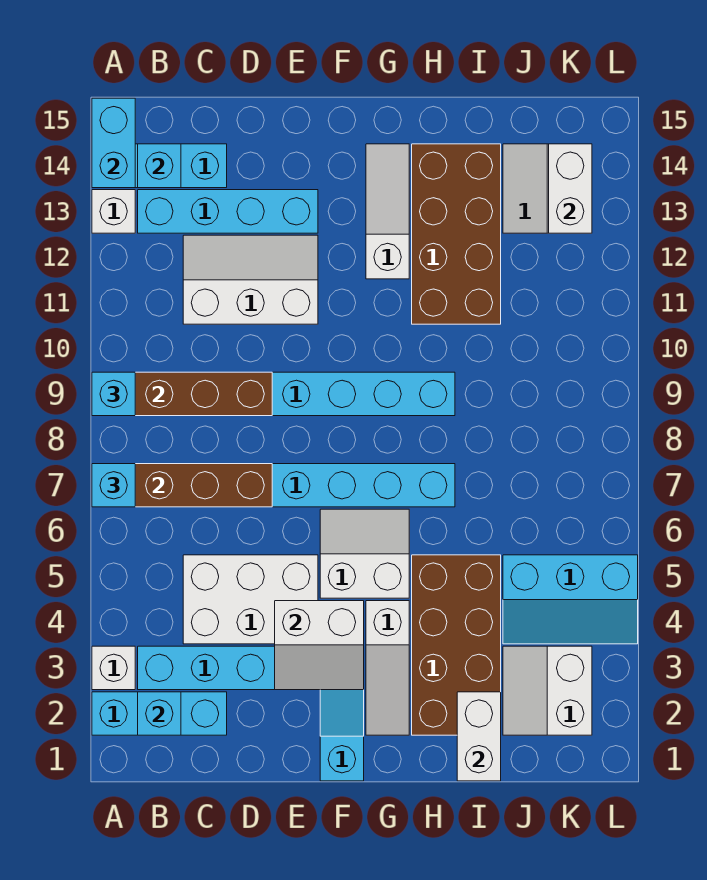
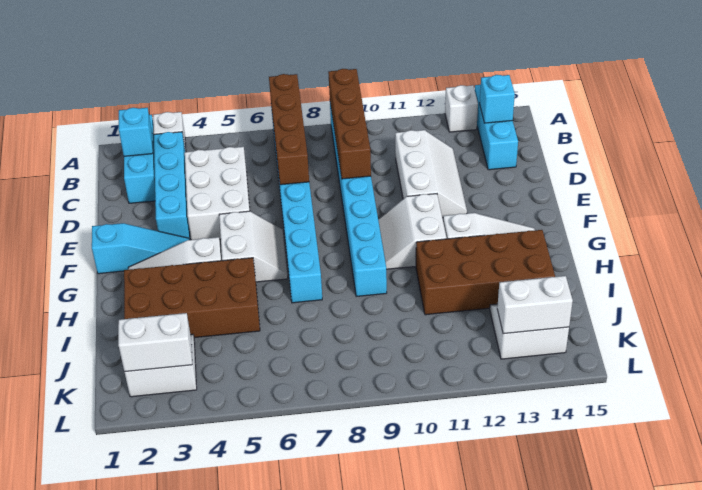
cyan 1x1 brick [92,464,135,507] -> none
cyan 1x1 brick [92,372,135,416] -> none
cyan 1x2 brick [92,98,135,188] -> none
cyan 1x4 brick [138,190,318,233] -> none
white 2x2 slope [275,601,364,690] -> white 2x2 slope moved to [378,194,446,269]
white 1x2 brick [457,692,501,781] -> white 1x2 brick moved to [118,313,192,372]
cyan 2x3 slope [503,555,638,644] -> none

